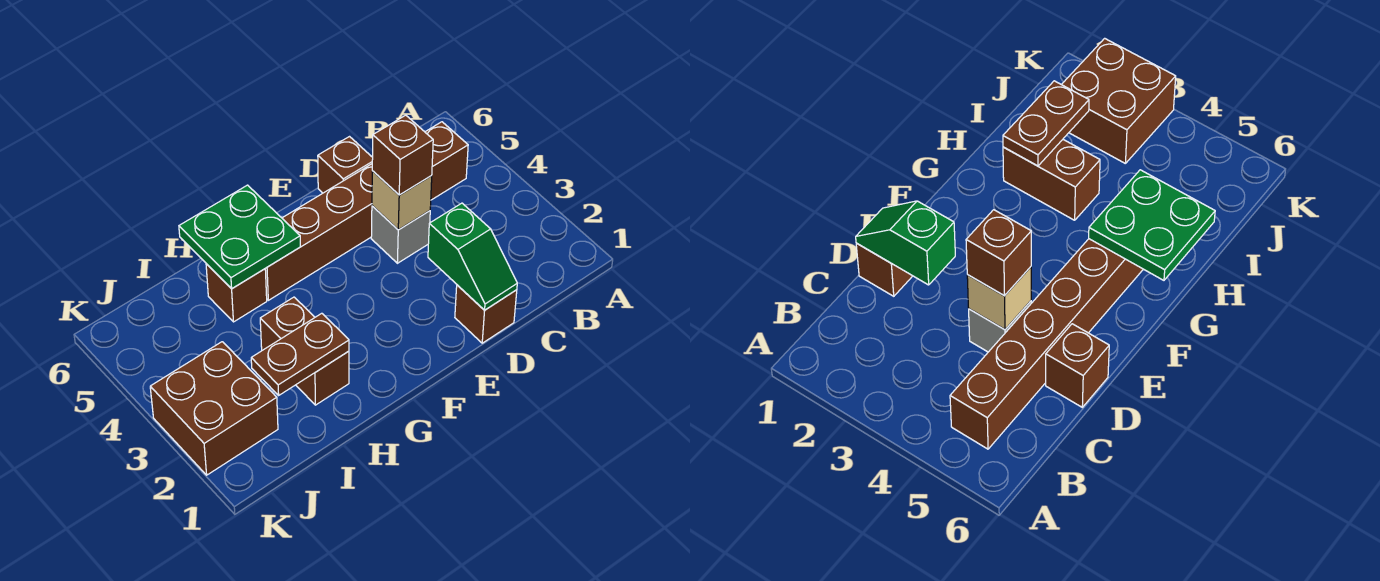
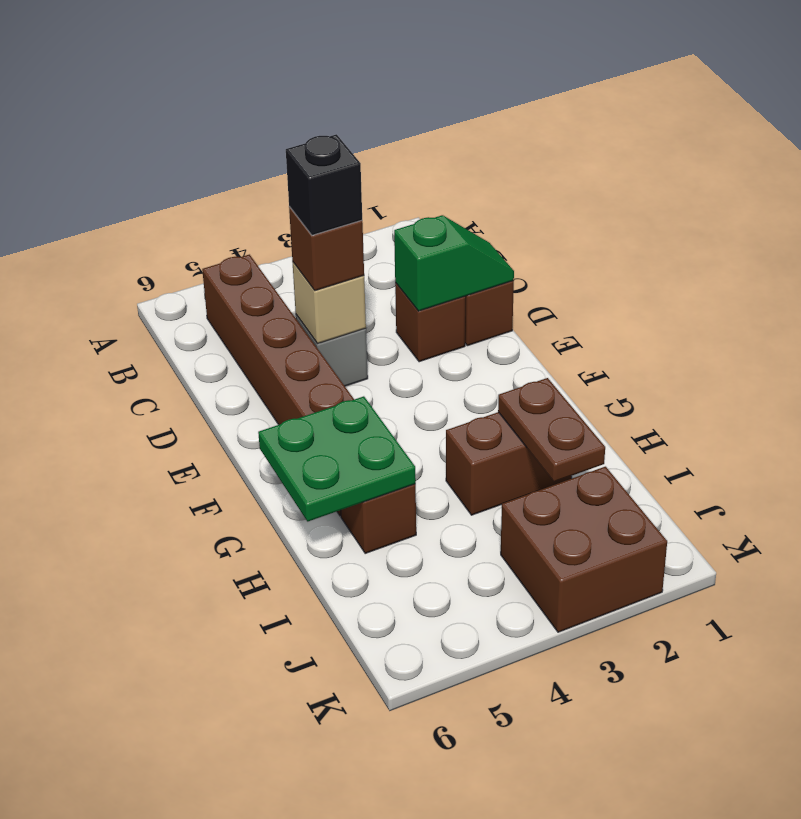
none -> black 1x1 brick [286,134,362,235]
brown 1x1 brick [318,137,373,193] -> brown 1x1 brick moved to [395,283,465,362]

